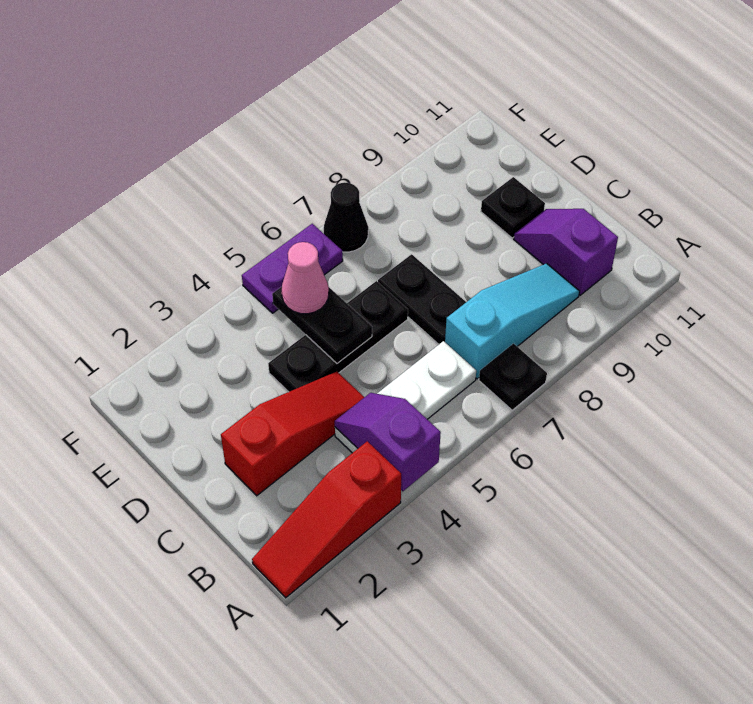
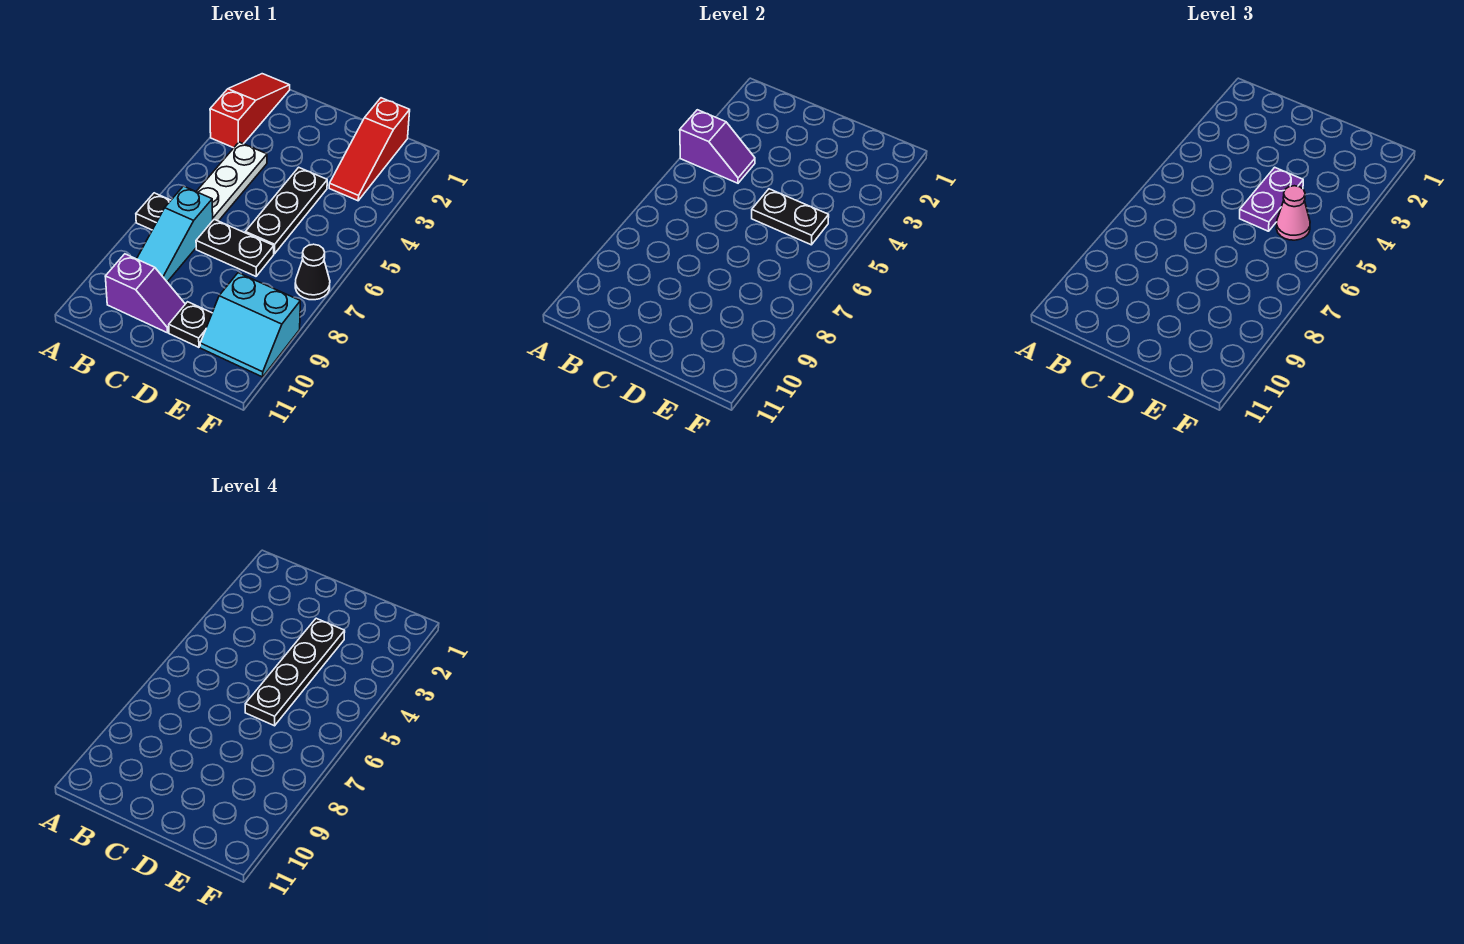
red 1x3 slope [221,372,364,496] -> red 1x3 slope moved to [329,98,410,201]
none -> black 1x4 plate [245,618,345,726]
none -> cyan 2x2 slope [200,273,300,377]
purple 1x2 plate [242,224,343,313] -> purple 1x2 plate moved to [1240,167,1303,231]

